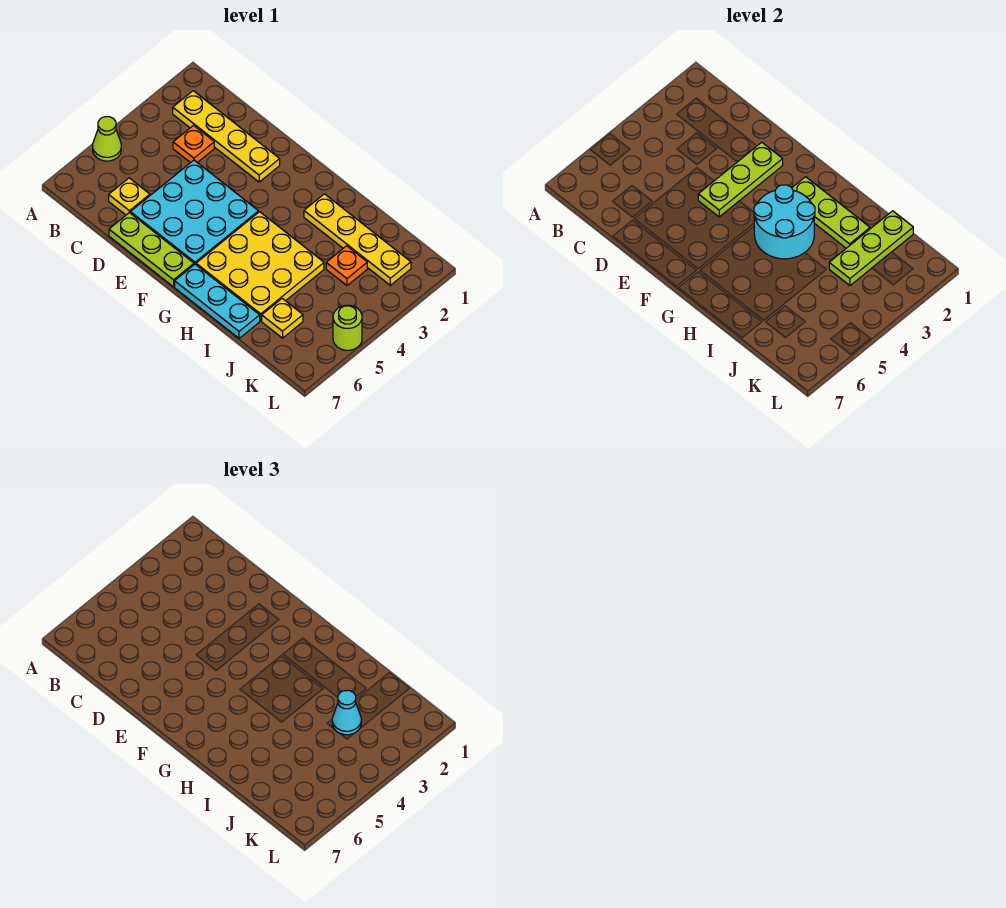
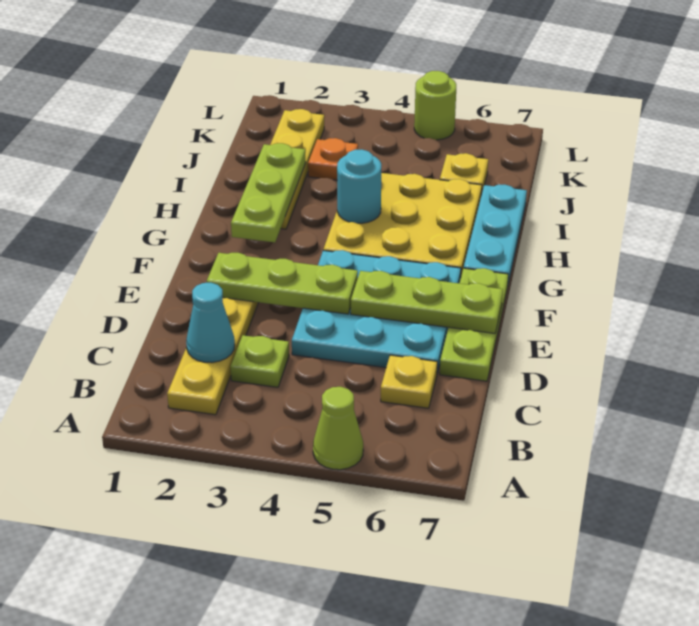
orange 1x1 plate [173,125,214,163] -> lime 1x1 plate [231,335,289,387]
cyan 2x2 round brick [754,185,815,259] -> cyan 1x1 round brick [337,149,381,223]
lime 1x3 plate [829,211,913,285] -> lime 1x3 plate moved to [351,271,503,333]
cyan 1x1 cone [332,690,361,735] -> cyan 1x1 cone moved to [186,283,235,363]

